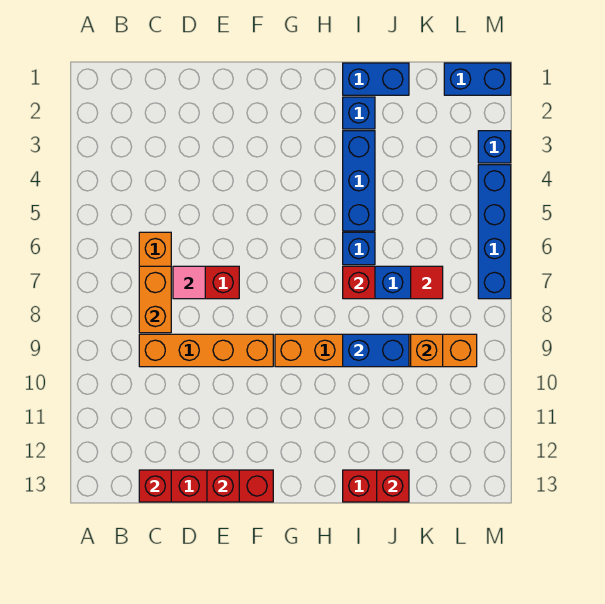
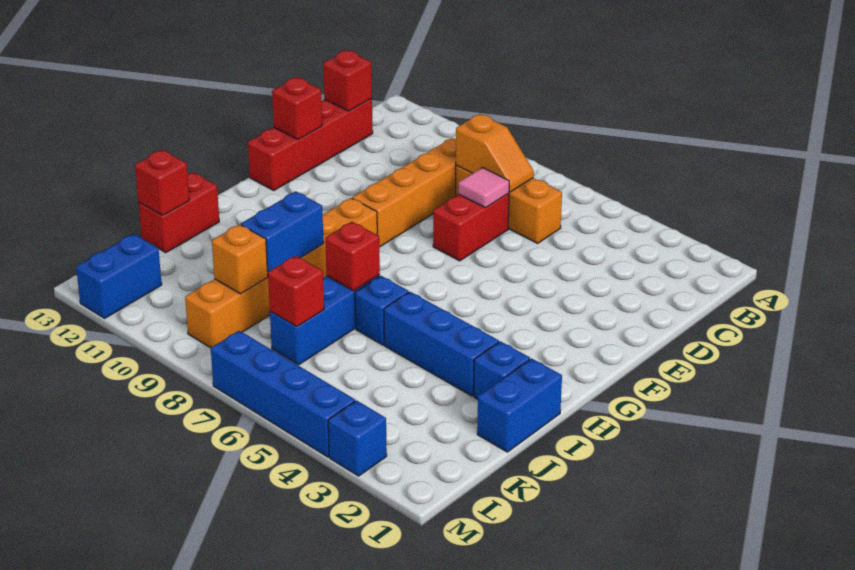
orange 1x2 brick [139,266,171,333] -> orange 1x2 slope [456,114,534,192]
red 1x1 tile [411,266,443,299] -> red 1x1 brick [268,256,324,327]
blue 1x2 brick [444,63,511,95] -> blue 1x2 brick moved to [76,234,162,318]

